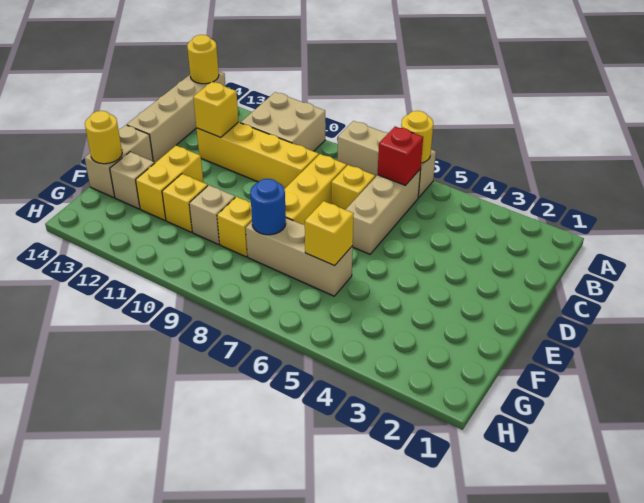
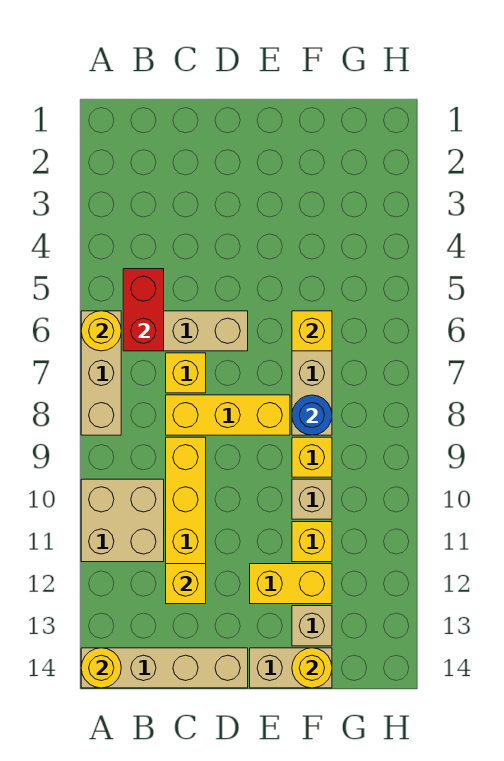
red 1x1 brick [378,127,423,185] -> red 1x2 brick [123,269,164,351]

